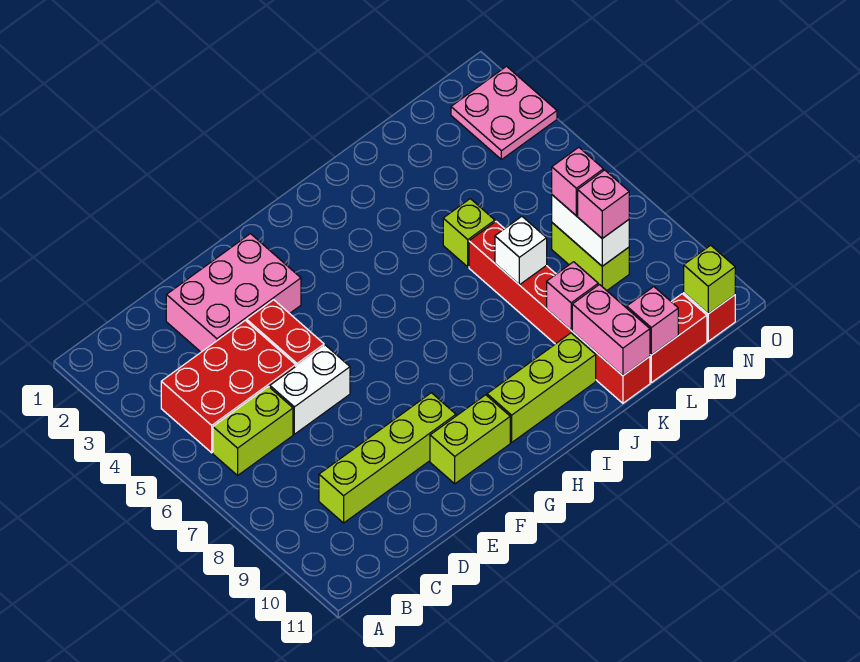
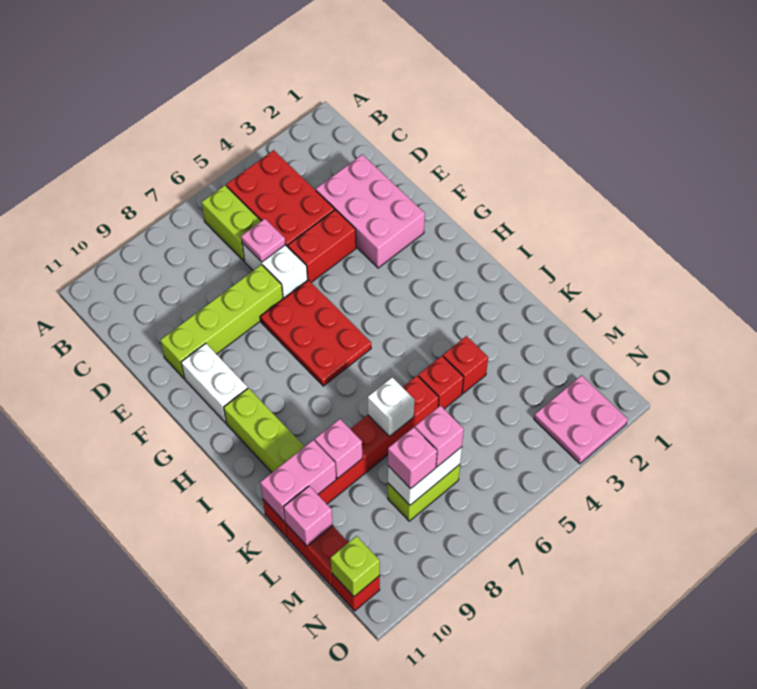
lime 1x4 brick [319,393,456,523] -> lime 1x4 brick turned to [160,265,283,379]
none -> pink 1x1 plate [241,219,285,262]
none -> red 2x3 plate [260,280,371,386]
lime 1x2 brick [430,395,510,484] -> white 1x2 brick [181,344,248,423]
none -> red 1x1 brick [443,336,488,393]
lime 1x1 brick [443,199,495,267] -> red 1x1 brick [418,356,464,409]

